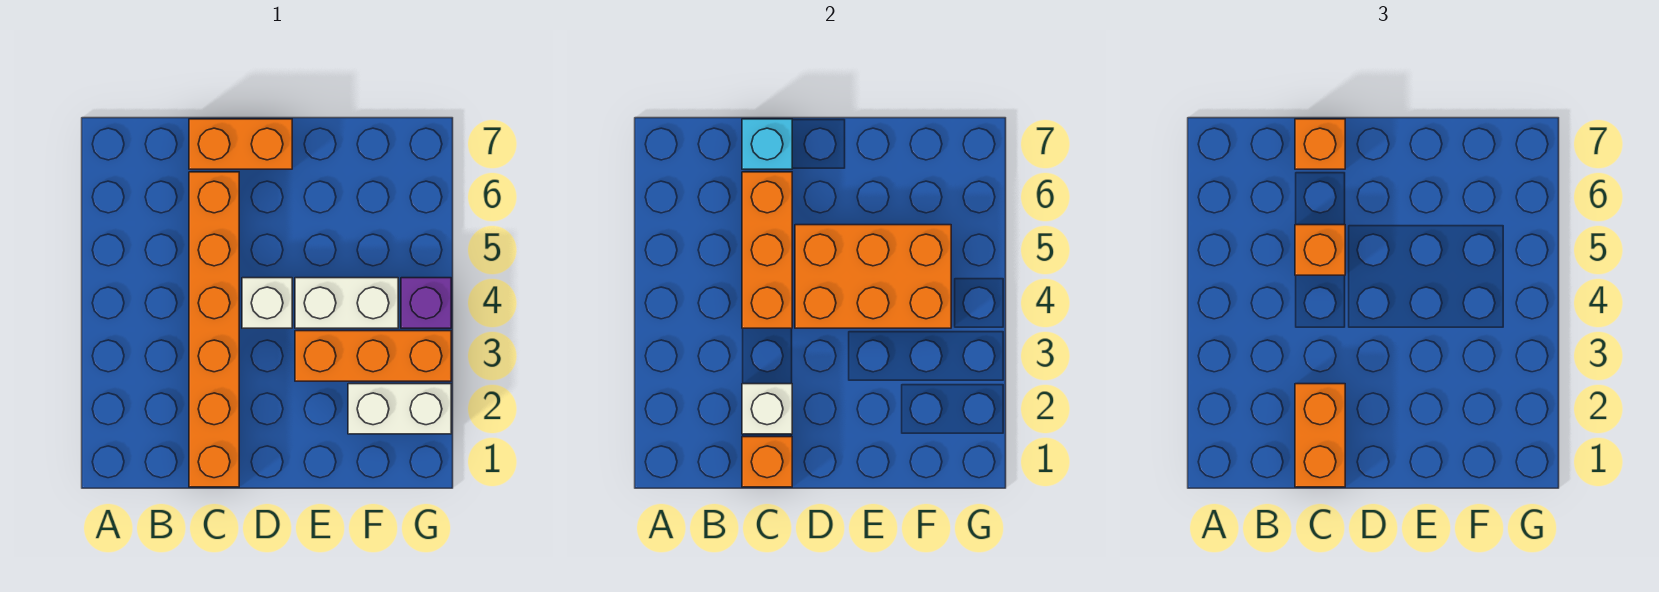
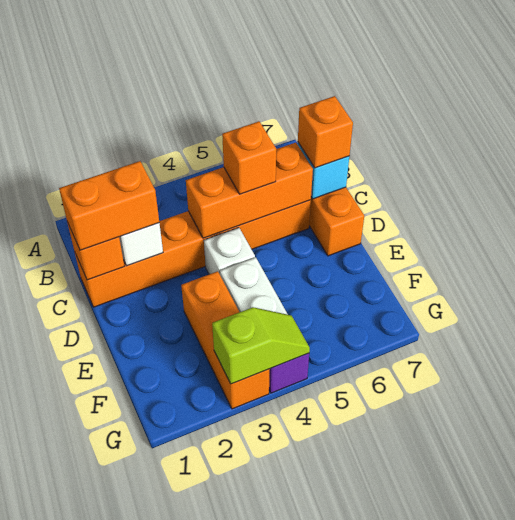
orange 2x3 brick [795,225,951,328] -> none
white 1x2 brick [348,384,451,434] -> none
none -> lime 1x2 slope [212,307,310,384]

